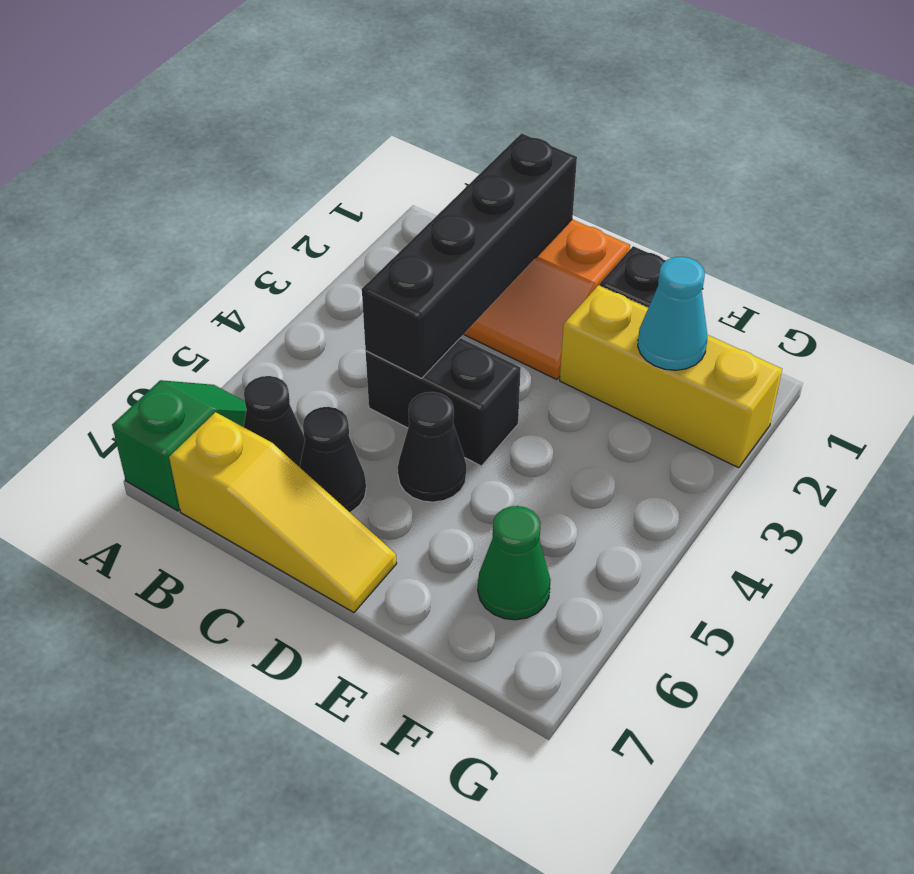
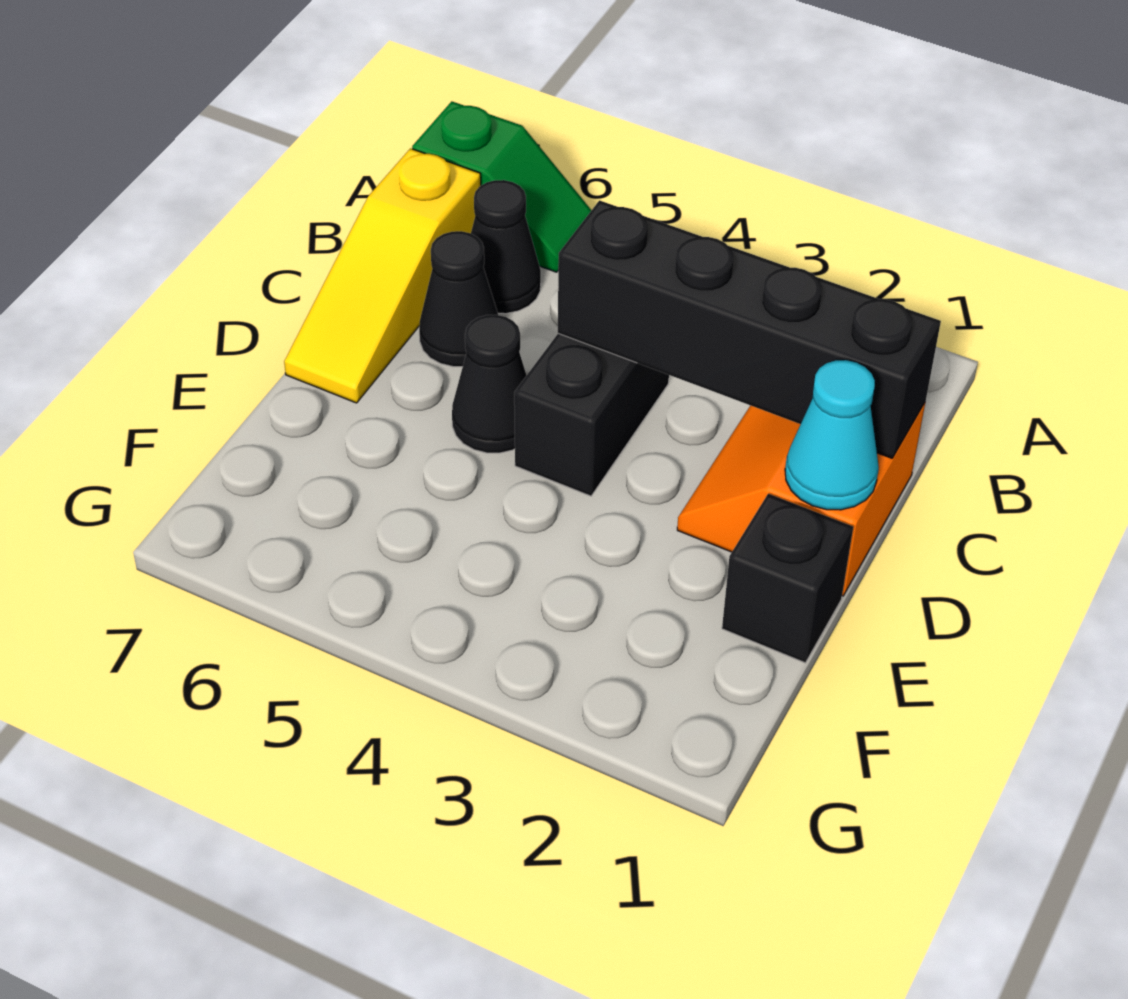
yellow 1x3 brick [560,285,782,468] -> none
cyan 1x1 cone [638,257,707,370] -> cyan 1x1 cone moved to [785,360,879,510]
green 1x1 cone [478,506,551,620] -> none

